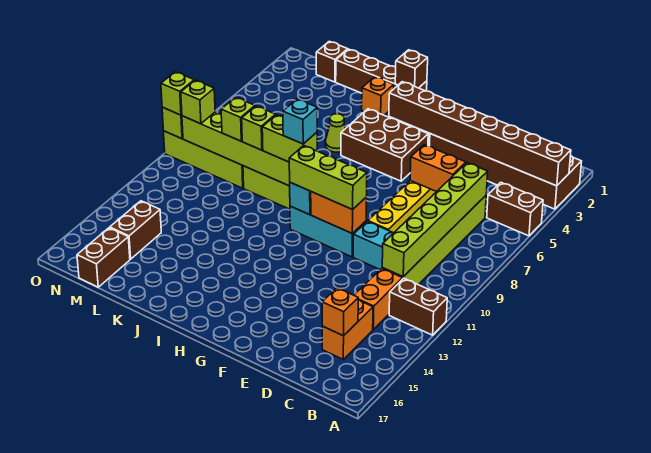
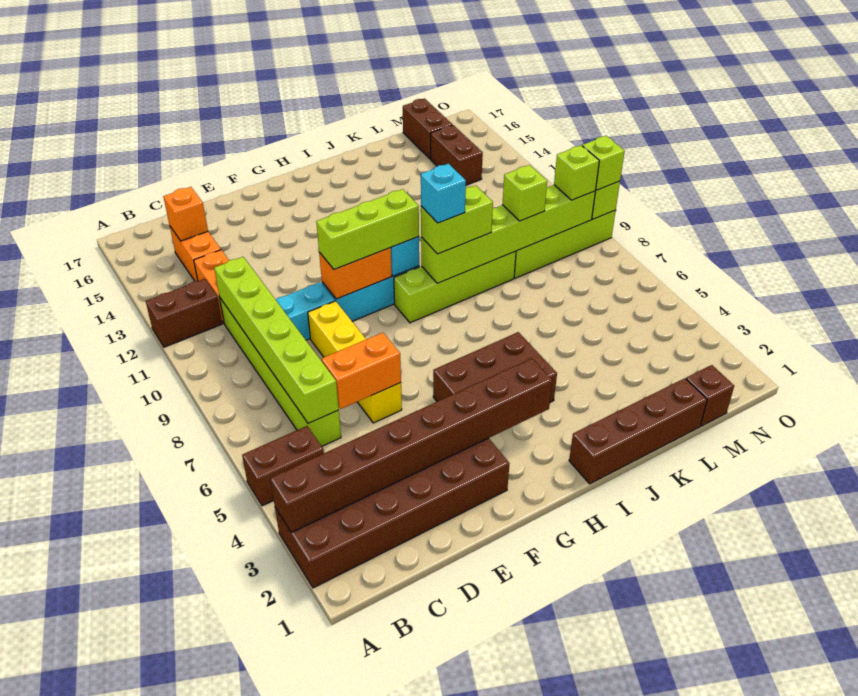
brown 1x1 brick [395,50,428,88] -> none
orange 1x1 brick [362,77,394,115] -> none
lime 1x1 cone [325,114,345,152] -> none
lime 1x1 brick [242,106,276,150] -> none

